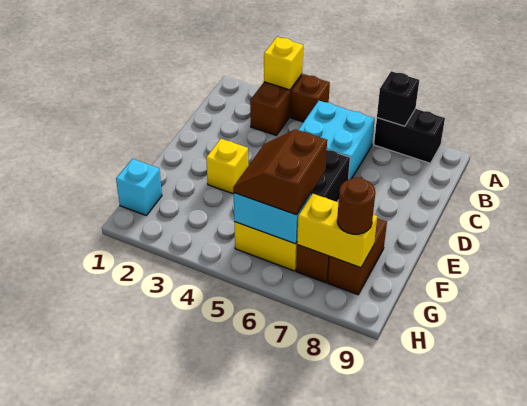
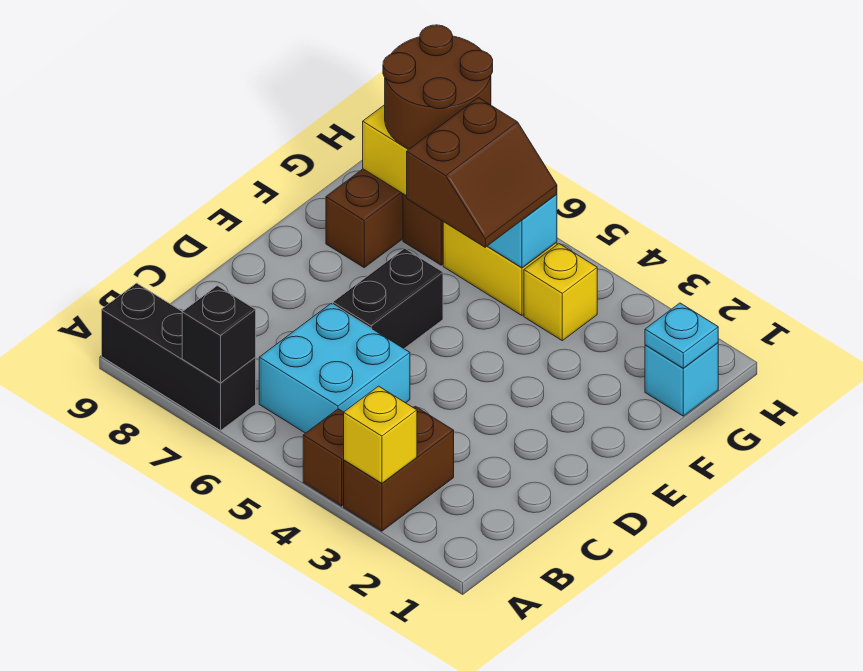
black 1x2 brick [374,109,445,163] -> black 1x3 brick [102,283,256,431]
yellow 1x1 brick [206,139,248,194] -> yellow 1x1 brick moved to [524,244,597,341]
none -> cyan 1x1 plate [645,303,718,368]
brown 1x1 round brick [337,177,375,234] -> brown 2x2 round brick [383,25,493,149]

